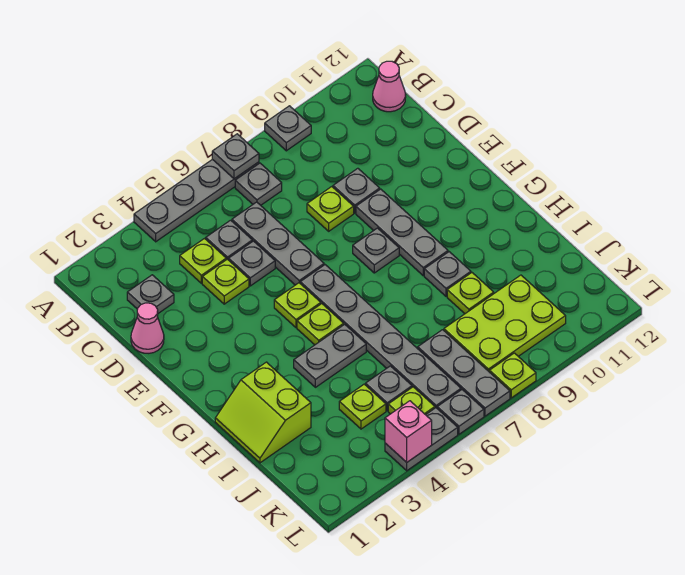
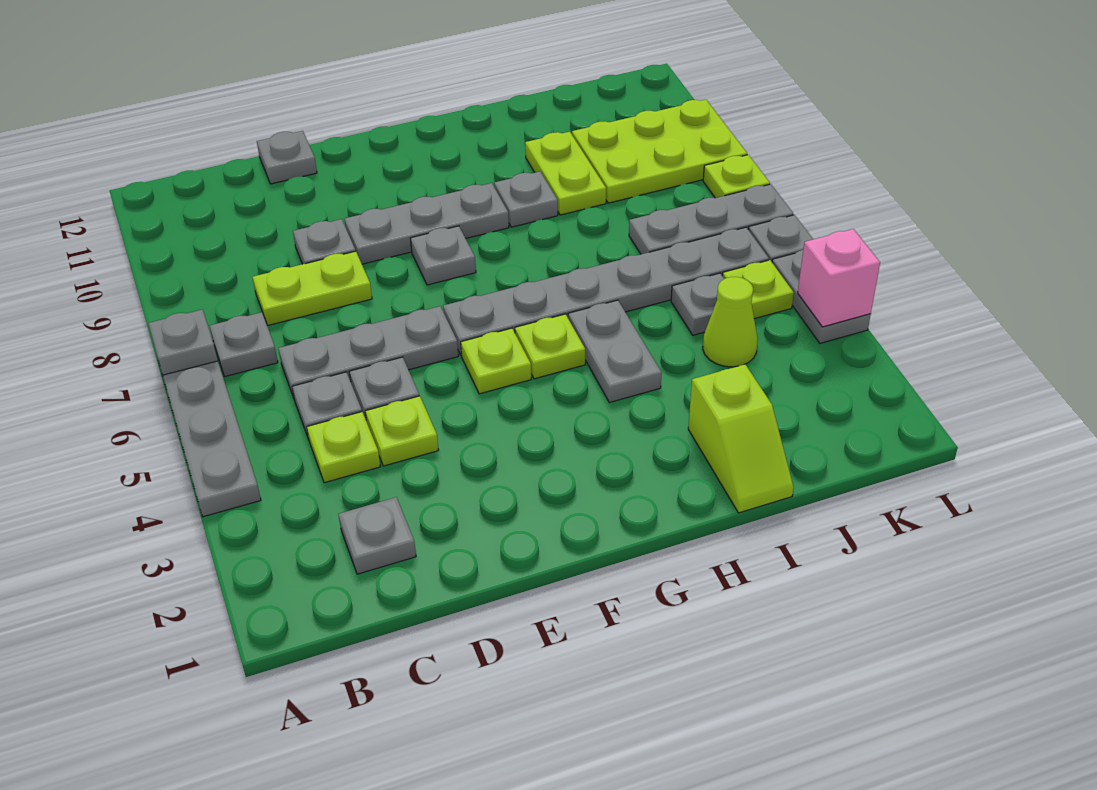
grey 1x1 plate [265,106,311,151] -> grey 1x1 plate moved to [257,131,317,184]
pink 1x1 cone [373,61,406,112] -> none
pink 1x1 cone [131,303,164,353] -> none
lime 1x1 plate [307,187,354,231] -> lime 1x2 plate [253,251,372,326]
lime 2x2 slope [215,362,311,463] -> lime 1x2 slope [688,364,794,513]
lime 1x1 plate [447,273,494,314] -> lime 1x2 plate [525,132,606,215]
lime 1x1 plate [339,384,386,429] -> lime 1x1 cone [703,277,758,367]
lime 2x3 plate [444,275,566,372] -> lime 2x3 plate turned to [572,100,747,203]

